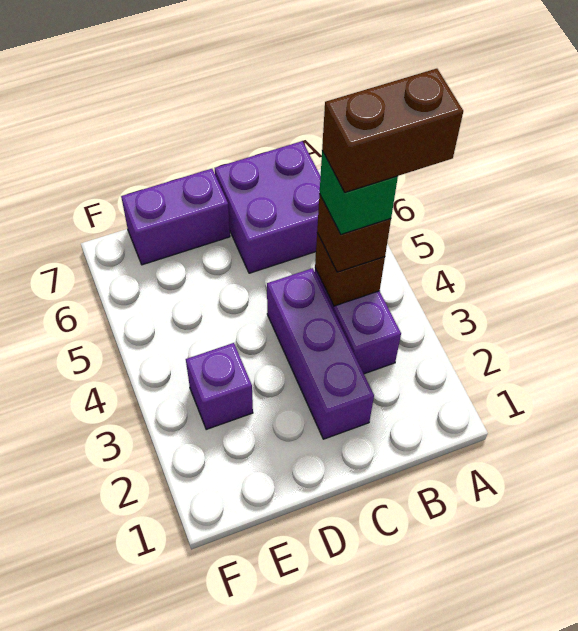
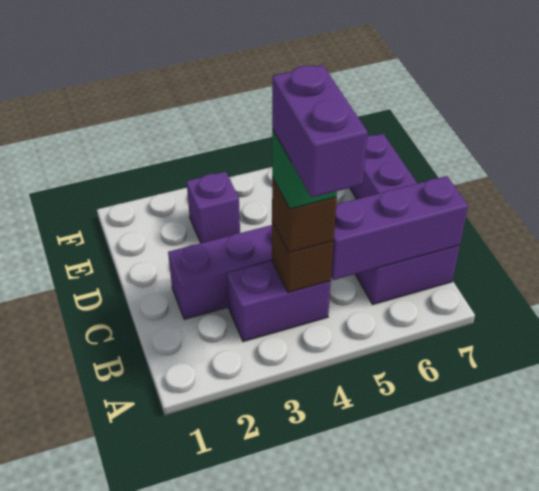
brown 1x2 brick [322,69,463,192] -> purple 1x2 brick [272,65,368,197]
none -> purple 1x3 brick [331,176,468,280]

